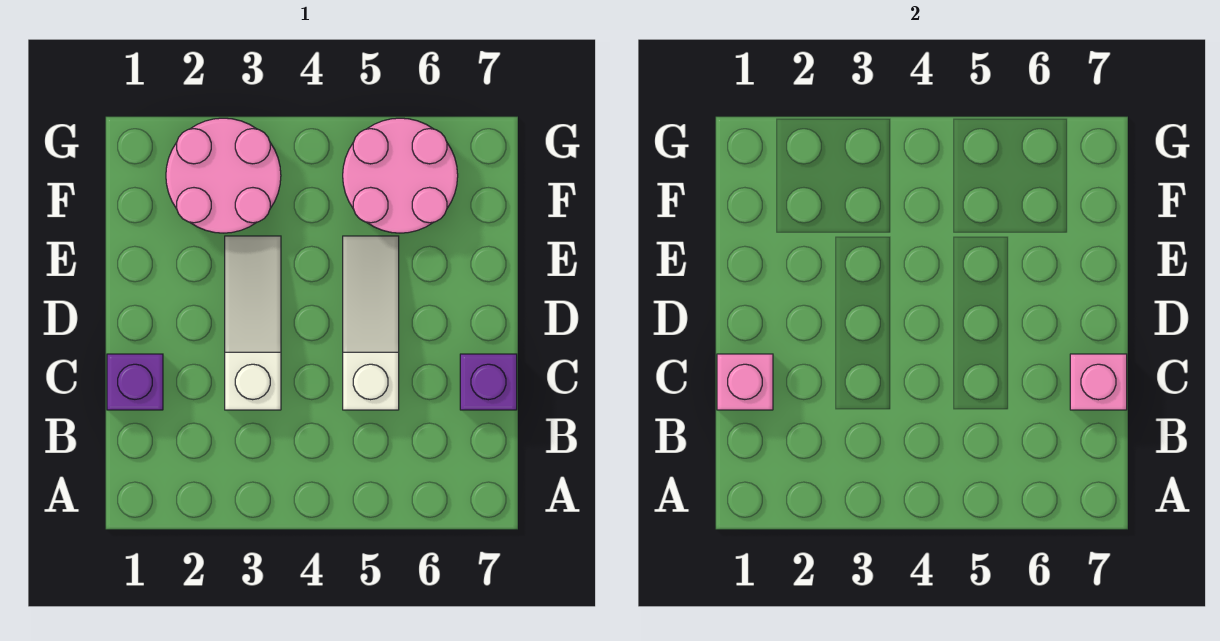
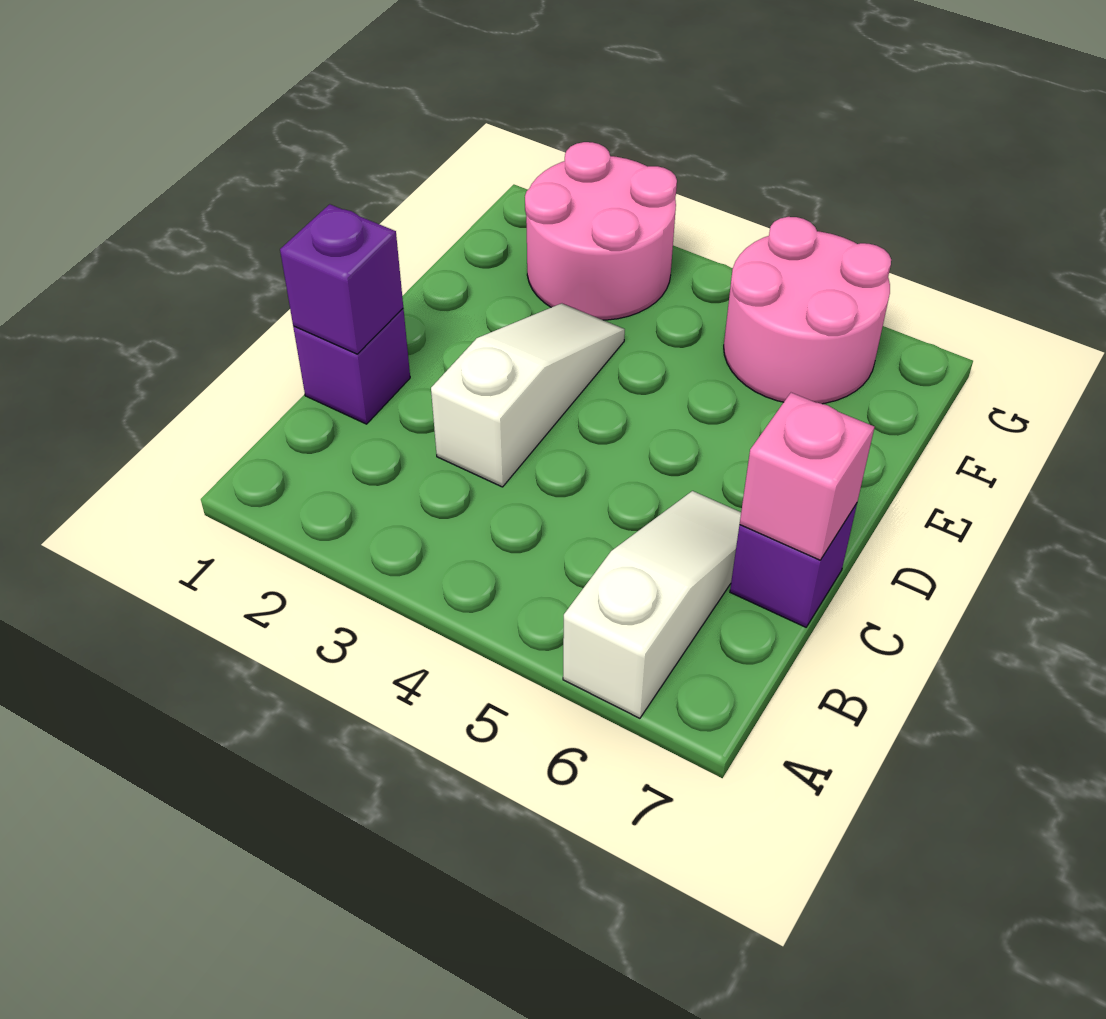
pink 1x1 brick [717,354,773,410] -> purple 1x1 brick [280,204,403,354]
white 1x3 slope [343,236,399,410] -> white 1x3 slope moved to [563,491,741,718]

